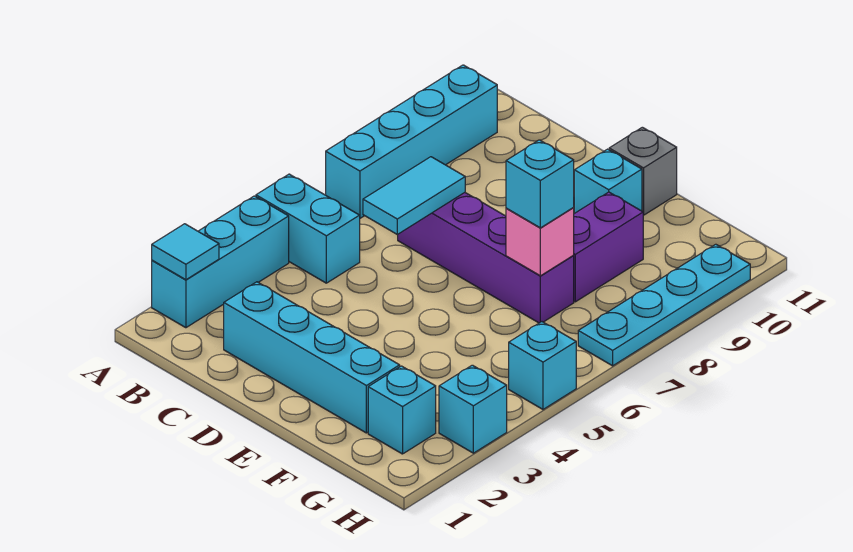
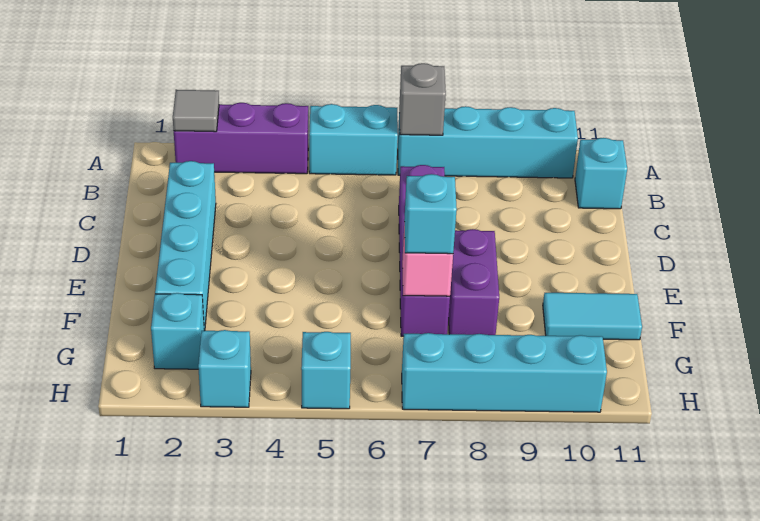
cyan 1x3 brick [152,196,289,328] -> purple 1x3 brick [174,103,308,174]
cyan 1x1 tile [152,224,219,280] -> grey 1x1 tile [173,90,219,132]
cyan 1x2 brick [256,174,360,283] -> cyan 1x2 brick turned to [309,104,398,175]
cyan 1x2 tile [363,157,465,235] -> cyan 1x2 tile moved to [543,293,642,340]
cyan 1x1 brick [574,149,642,213] -> cyan 1x1 brick moved to [575,138,627,209]
grey 1x1 brick [609,127,677,215] -> grey 1x1 brick moved to [399,63,446,135]
purple 1x2 brick [573,192,643,302] -> purple 1x2 brick turned to [448,229,499,335]
cyan 1x4 plate [578,244,750,366] -> cyan 1x4 brick [402,333,607,412]

